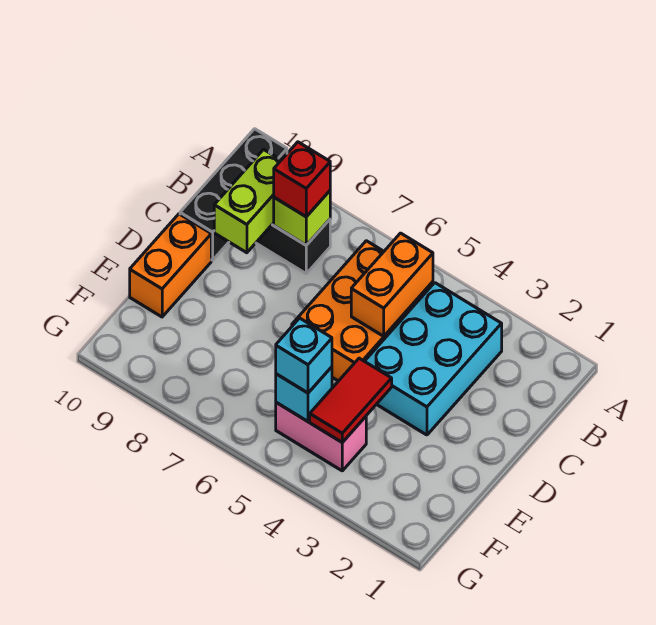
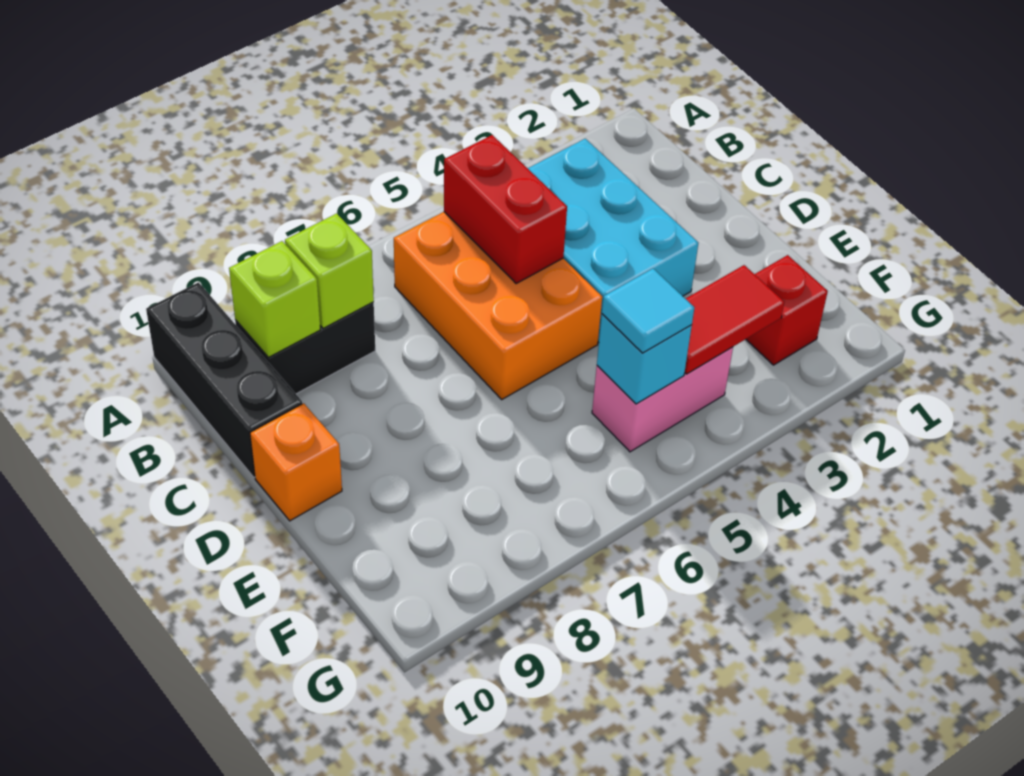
orange 1x2 brick [351,233,433,336] -> red 1x2 brick [444,135,567,284]
red 1x1 brick [274,142,330,217] -> red 1x1 brick moved to [746,255,828,365]
lime 1x2 brick [214,149,281,253] -> lime 1x1 brick [229,241,320,357]
orange 1x2 brick [130,214,211,317] -> orange 1x1 brick [250,403,342,521]
red 1x2 tile [310,358,392,442] -> red 1x2 tile turned to [685,265,784,374]
cyan 1x1 brick [276,318,332,393] -> cyan 1x1 tile [602,269,694,353]

